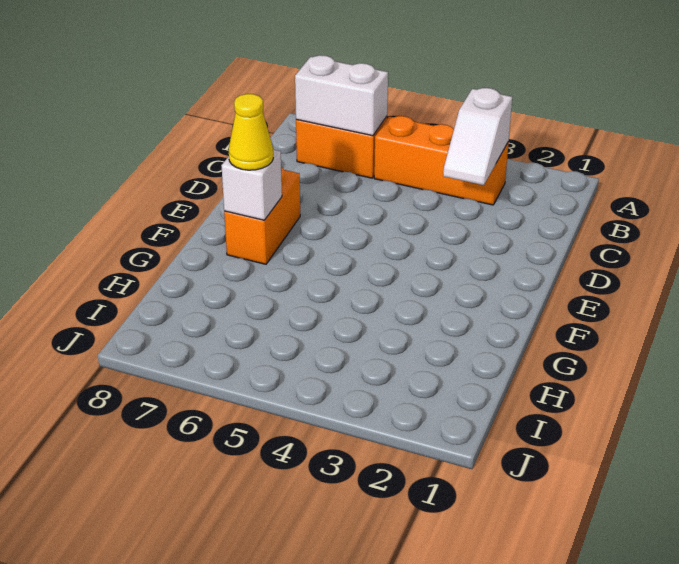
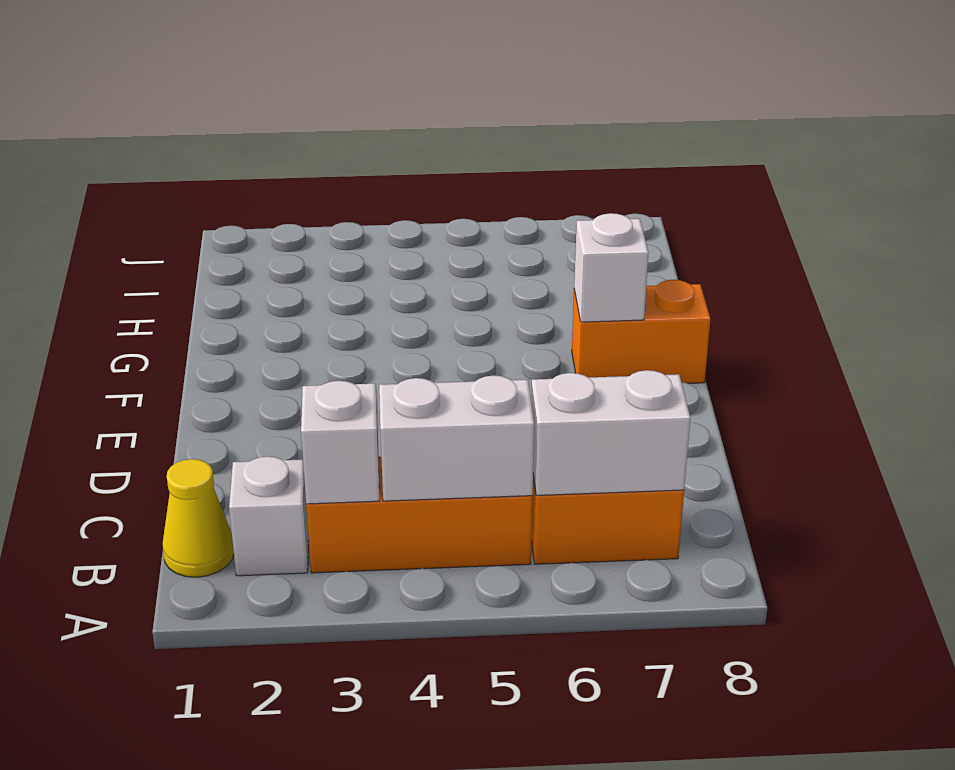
none -> white 1x1 brick [229,456,309,576]
none -> white 1x2 brick [379,375,534,501]
orange 1x2 brick [224,167,300,264] -> orange 1x2 brick turned to [572,280,710,383]
yellow 1x1 cone [229,94,273,170] -> yellow 1x1 cone moved to [162,459,234,577]

